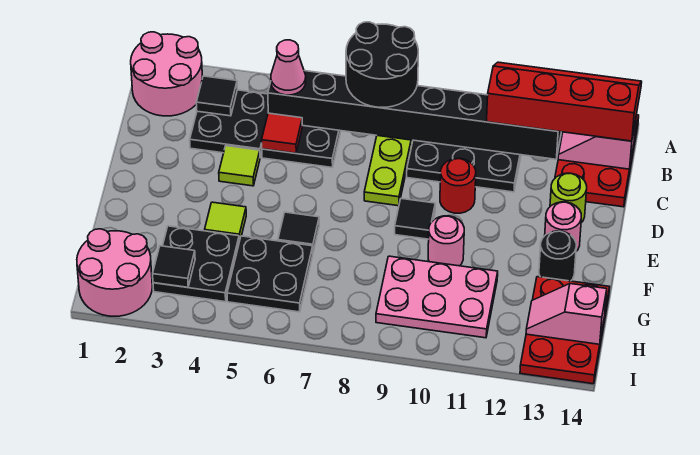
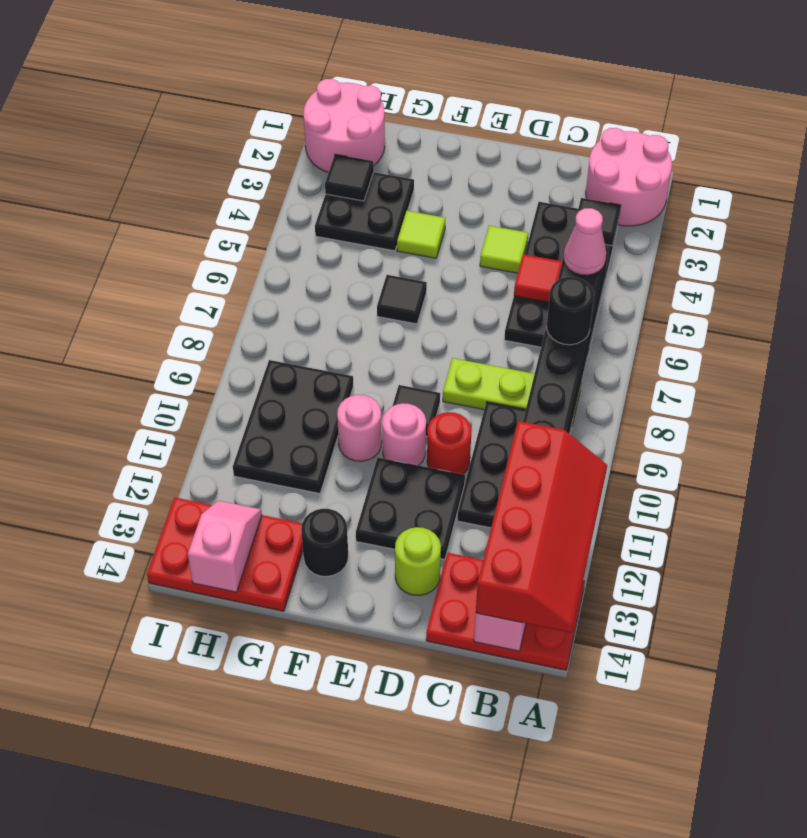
black 2x2 round brick [346,22,418,107] -> black 1x1 round brick [547,277,594,345]
pink 1x1 round brick [545,202,581,251] -> pink 1x1 round brick moved to [382,403,426,466]
black 2x2 plate [227,236,313,312] -> black 2x2 plate moved to [356,458,465,560]
pink 2x3 plate [376,256,498,338] -> black 2x3 plate [233,360,353,493]

